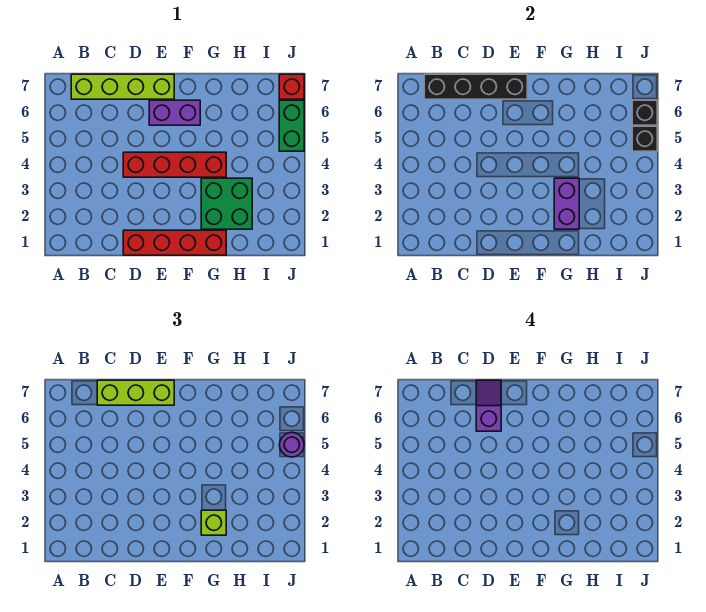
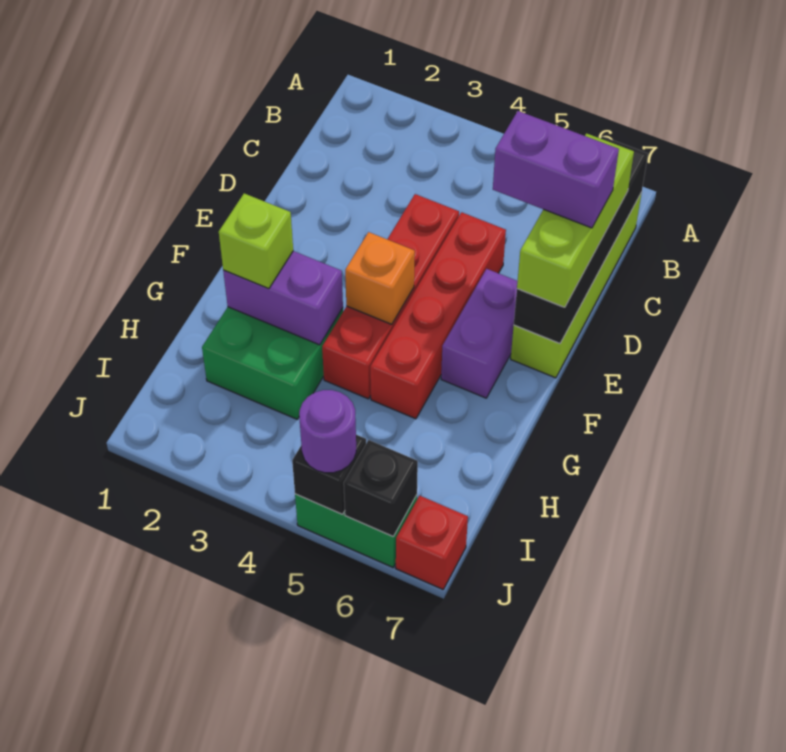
red 1x4 brick [123,230,226,255] -> red 1x4 brick moved to [370,212,506,419]
purple 1x2 slope [476,380,501,431] -> purple 1x2 brick [493,111,619,228]
none -> orange 1x1 brick [345,232,415,324]

